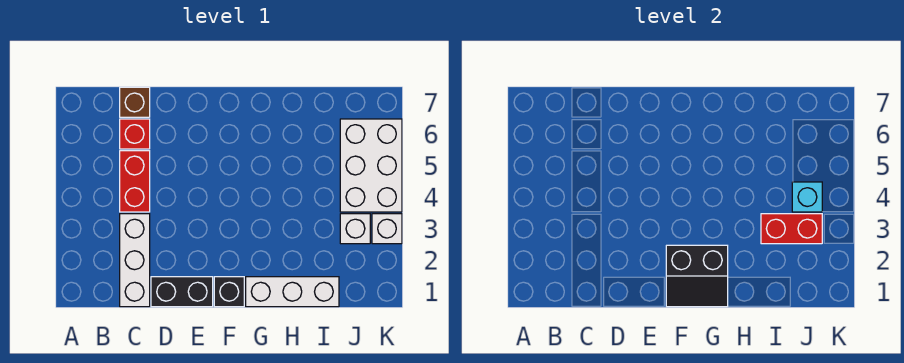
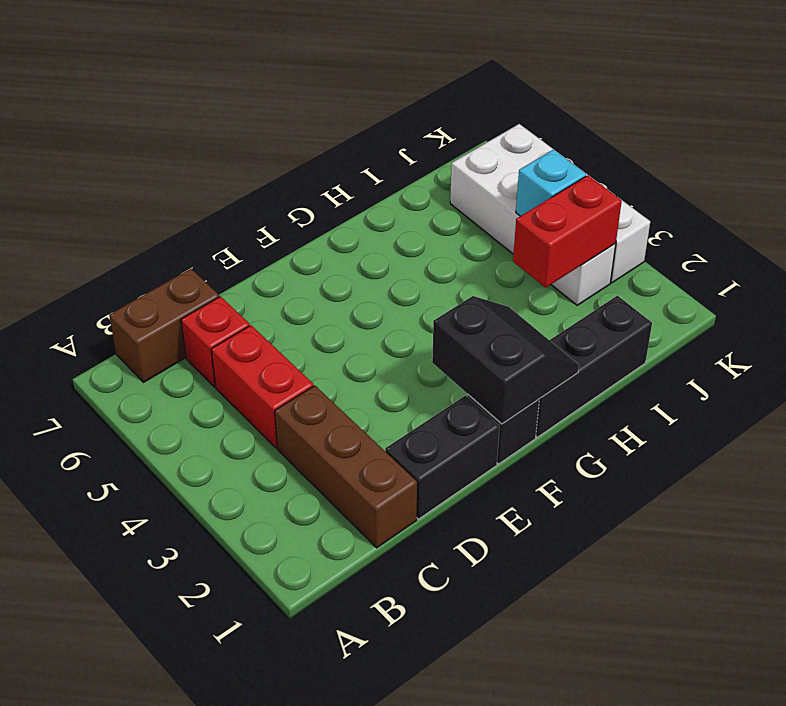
white 1x3 brick [120,214,150,307] -> brown 1x3 brick [275,386,417,548]
brown 1x1 brick [120,87,150,117] -> brown 1x2 brick [109,269,219,382]
black 2x2 slope [666,245,728,307] -> black 2x2 slope turned to [432,296,579,424]
white 1x3 brick [246,277,339,307] -> black 1x3 brick [536,296,652,437]

